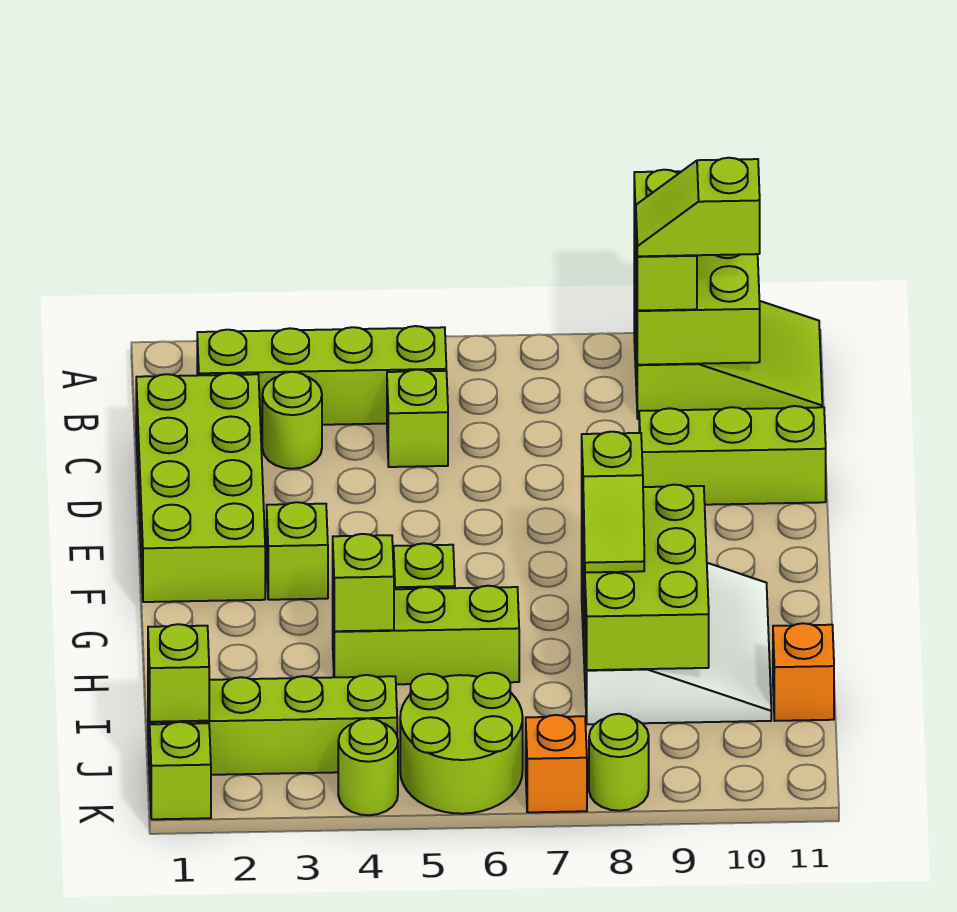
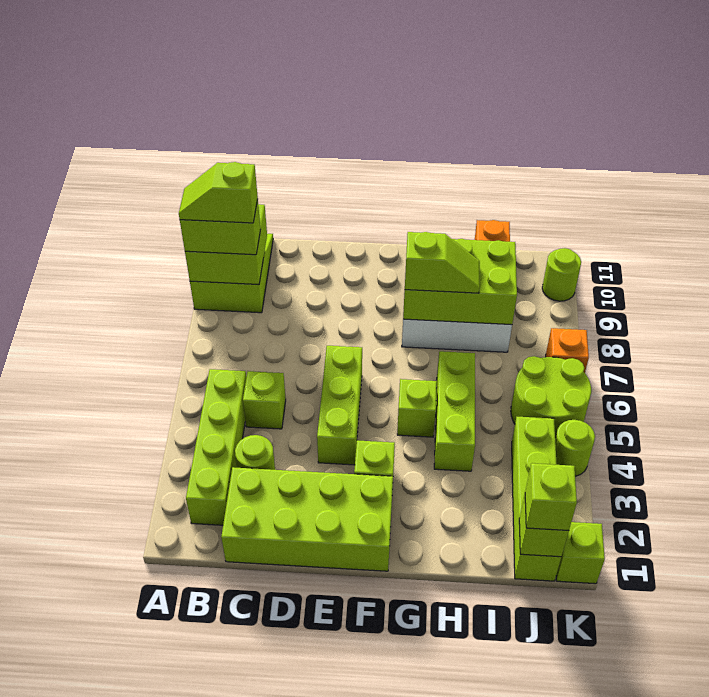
lime 1x2 slope [636,158,760,256] -> lime 1x2 slope turned to [179,162,258,223]
lime 1x3 brick [639,406,826,505] -> lime 1x3 brick moved to [317,346,362,465]
lime 1x1 brick [333,534,394,631] -> lime 1x1 brick moved to [525,463,577,531]
lime 1x1 round brick [589,714,649,811] -> lime 1x1 round brick moved to [542,248,581,301]

